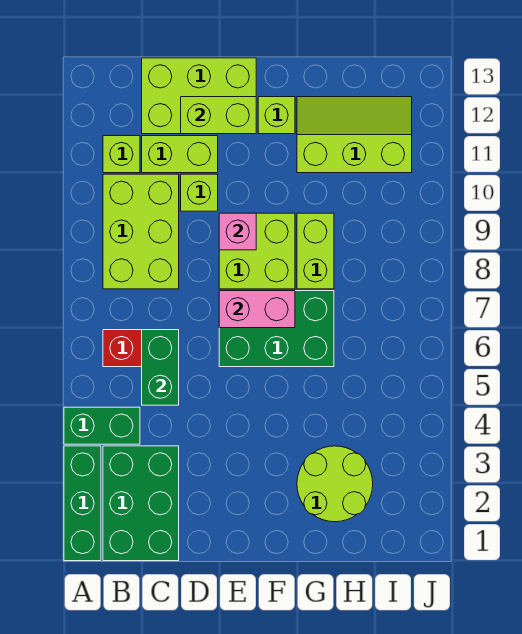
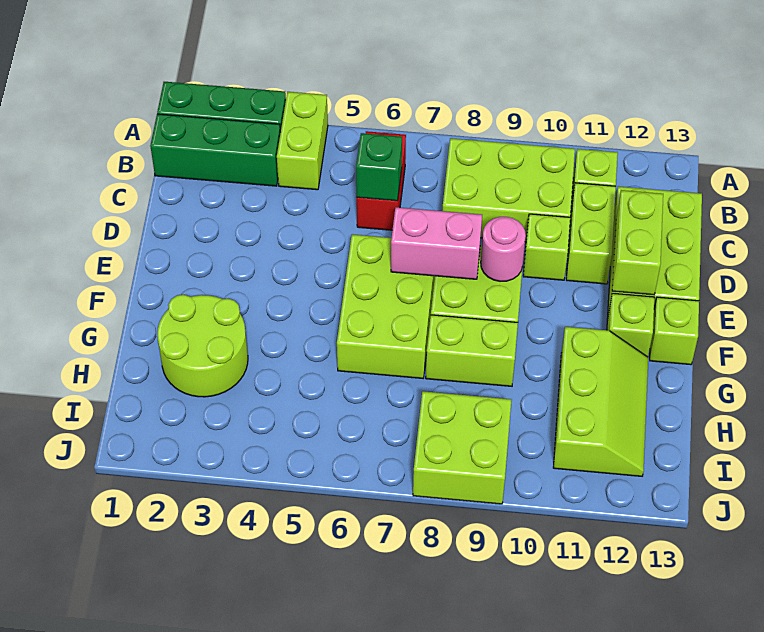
green 1x2 brick [64,407,140,444] -> lime 1x2 brick [277,92,328,190]
green 2x3 brick [103,446,179,561] -> green 1x3 brick [150,114,281,186]
green 1x2 brick [142,330,179,405] -> green 1x1 brick [356,133,402,201]
green 2x3 brick [219,291,334,367] -> lime 2x3 brick [337,234,435,378]
pink 1x2 brick [219,291,295,328] -> pink 1x2 brick turned to [391,207,482,279]
pink 1x1 brick [219,213,256,250] -> pink 1x1 round brick [481,217,526,281]
none -> lime 1x1 brick [650,297,699,365]
none -> lime 2x2 brick [413,391,511,504]

